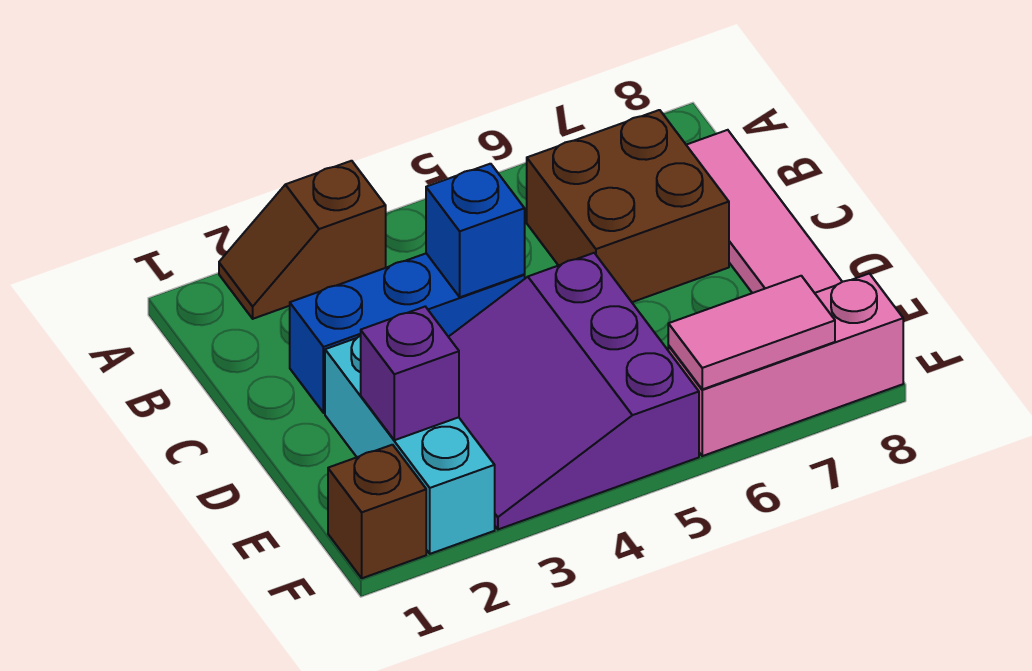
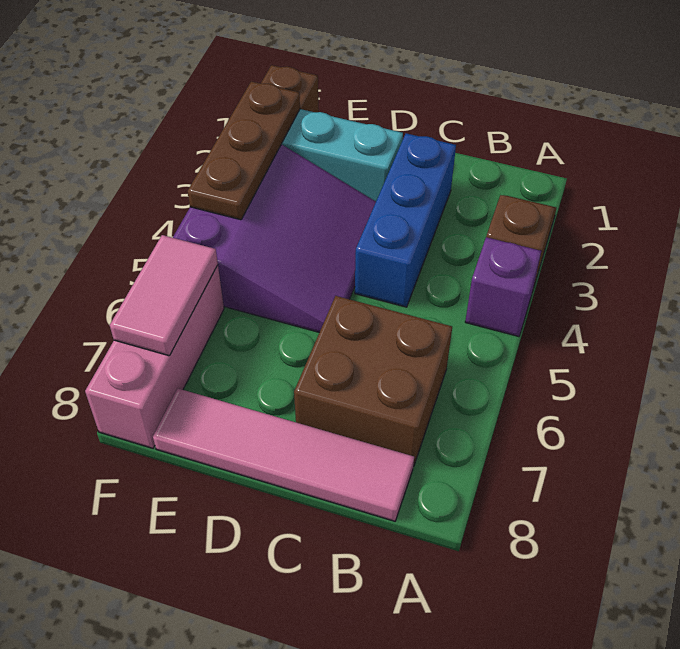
blue 1x1 brick [426,164,525,297] -> none
purple 3x3 slope [449,253,699,529] -> purple 3x3 slope turned to [173,145,376,332]
purple 1x1 brick [361,307,459,440] -> purple 1x1 brick moved to [465,237,541,336]
none -> brown 1x3 plate [187,82,300,220]

